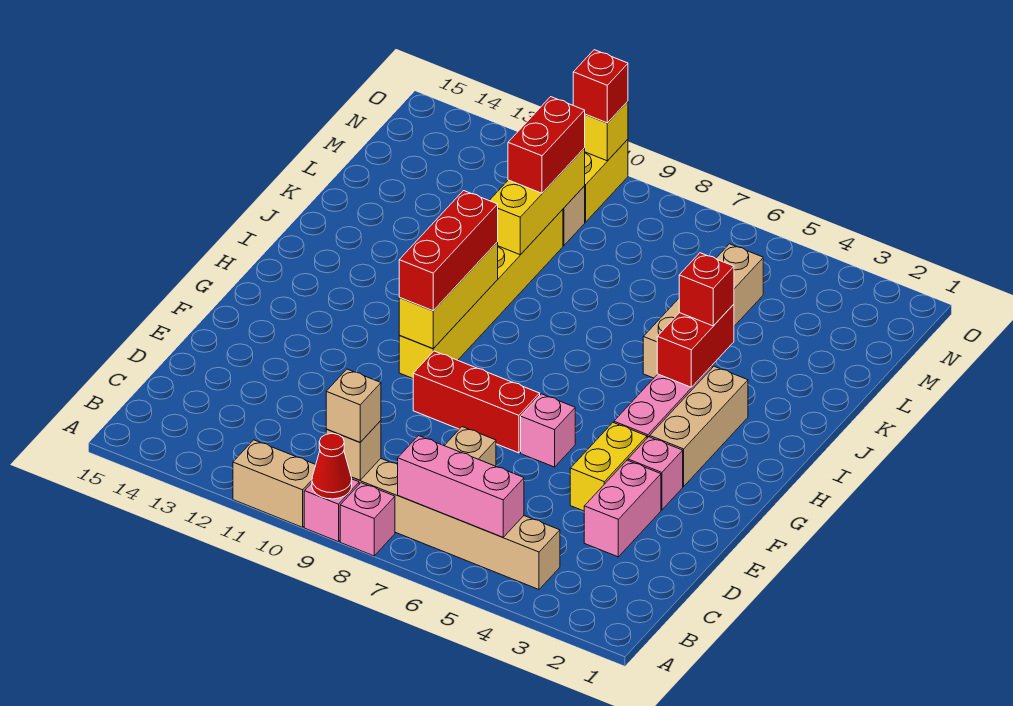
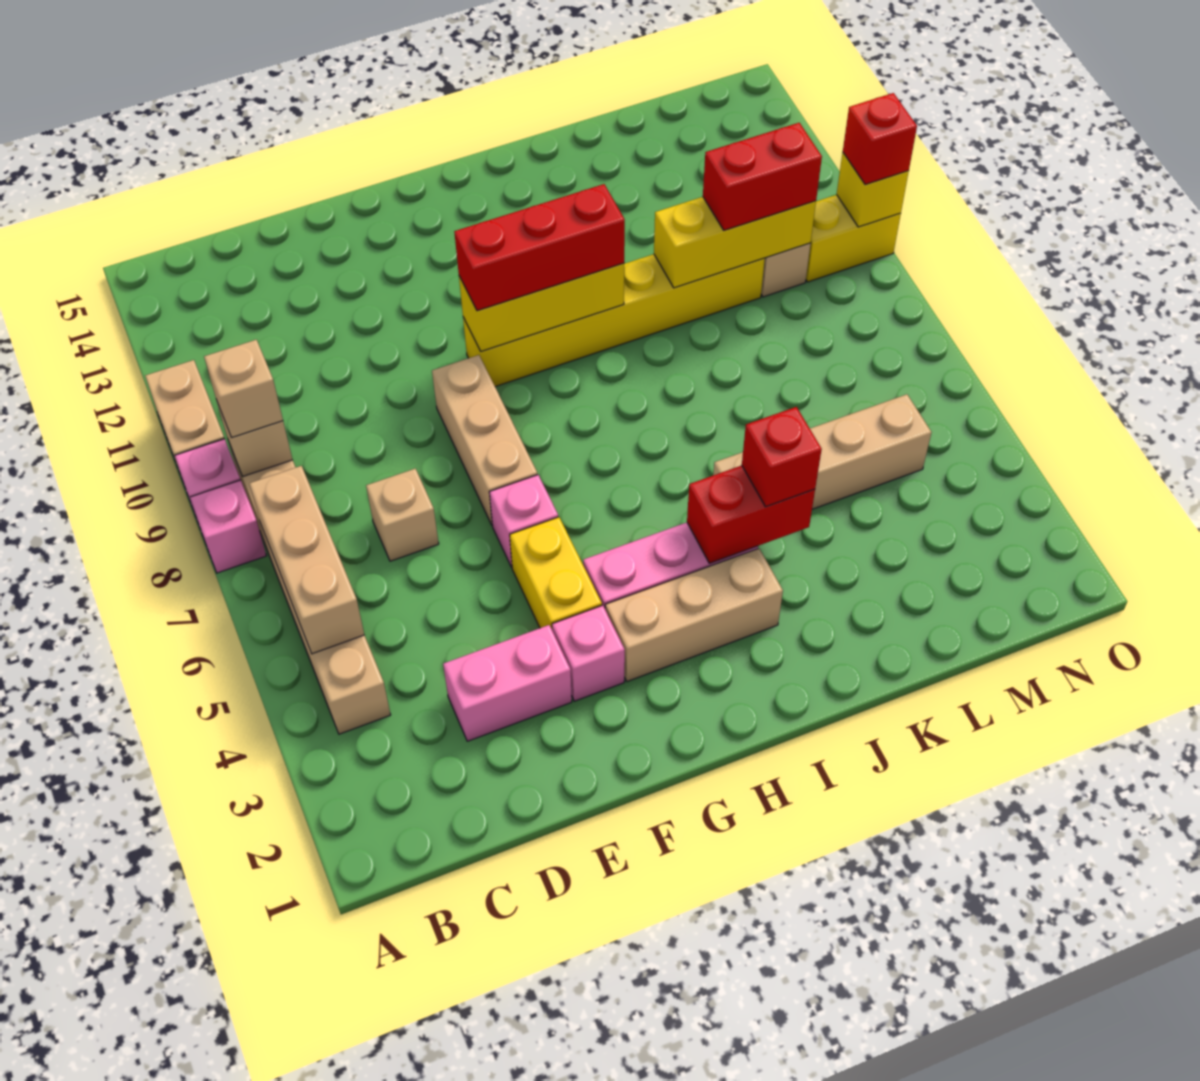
red 1x1 cone [312,434,352,499] -> none
pink 1x3 brick [398,436,524,537] -> tan 1x3 brick [249,466,364,654]
yellow 1x2 brick [570,423,647,511] -> yellow 1x2 brick turned to [510,517,602,629]
red 1x3 brick [413,351,540,453] -> tan 1x3 brick [432,355,537,525]

